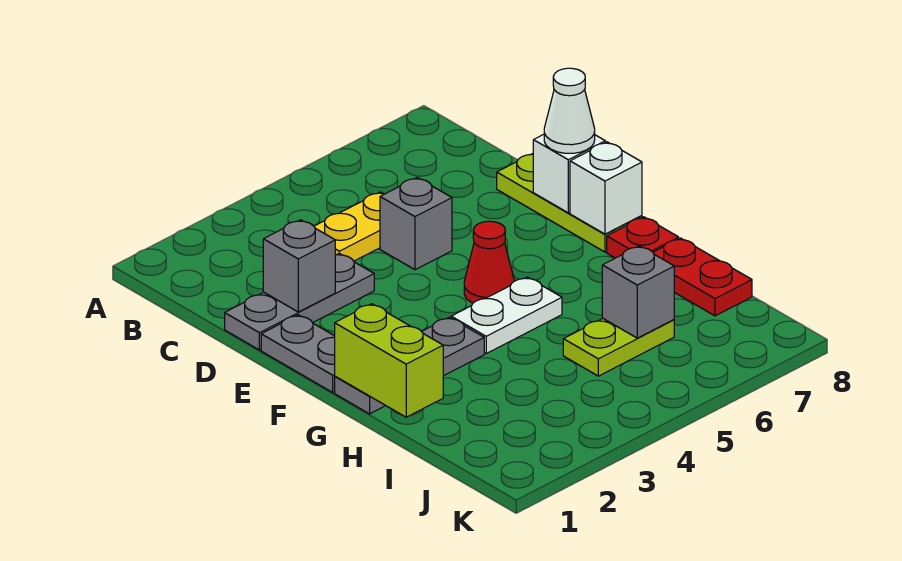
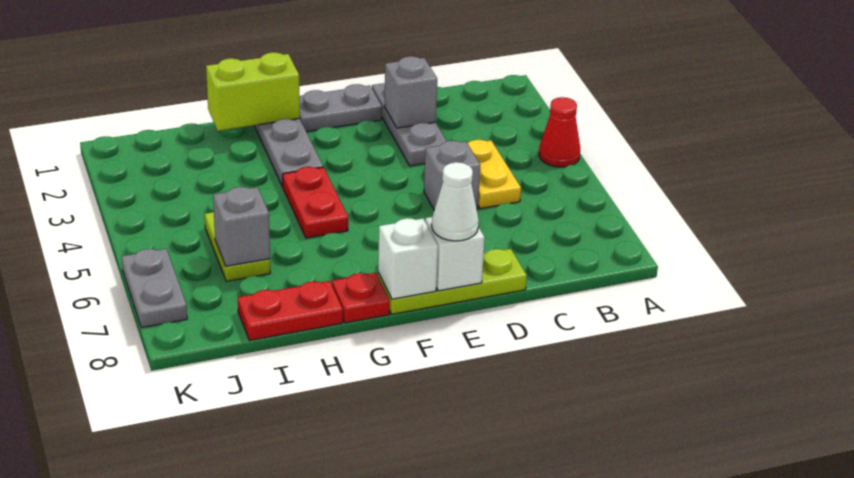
red 1x1 cone [464,221,514,303] -> red 1x1 cone moved to [539,97,580,167]
white 1x2 plate [451,277,562,353] -> red 1x2 plate [282,167,348,238]
none -> grey 1x2 plate [122,249,187,328]

